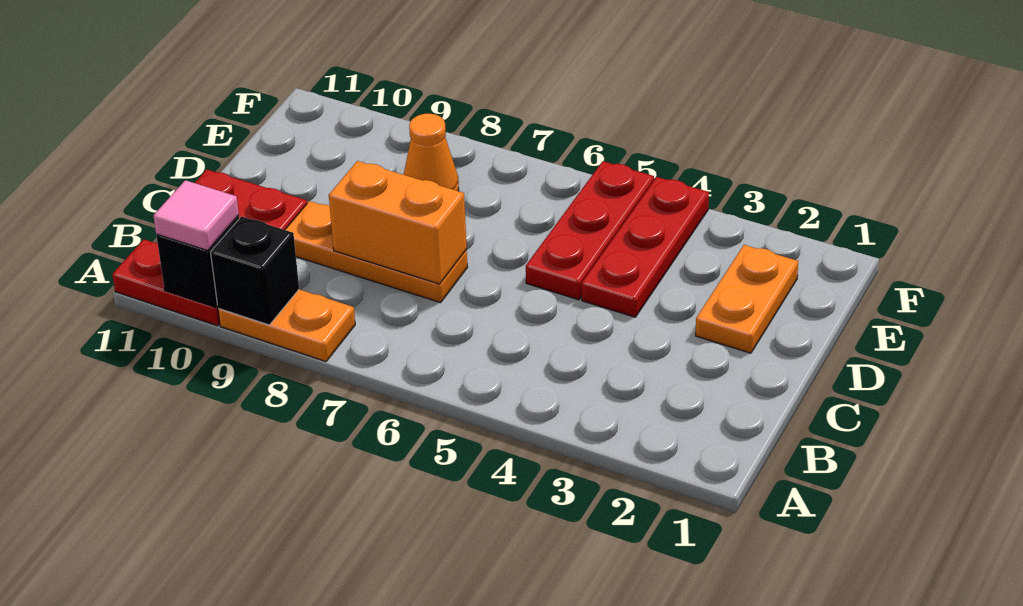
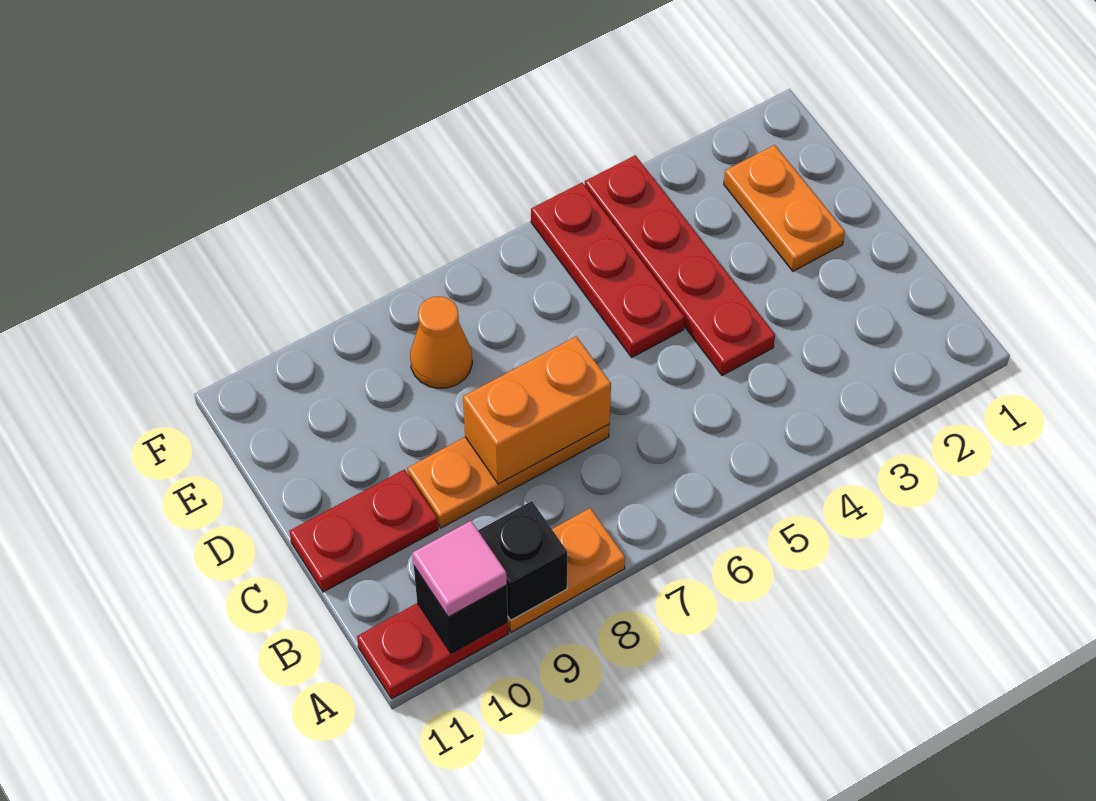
red 1x3 plate [582,177,709,317] -> red 1x4 plate [585,155,775,376]

